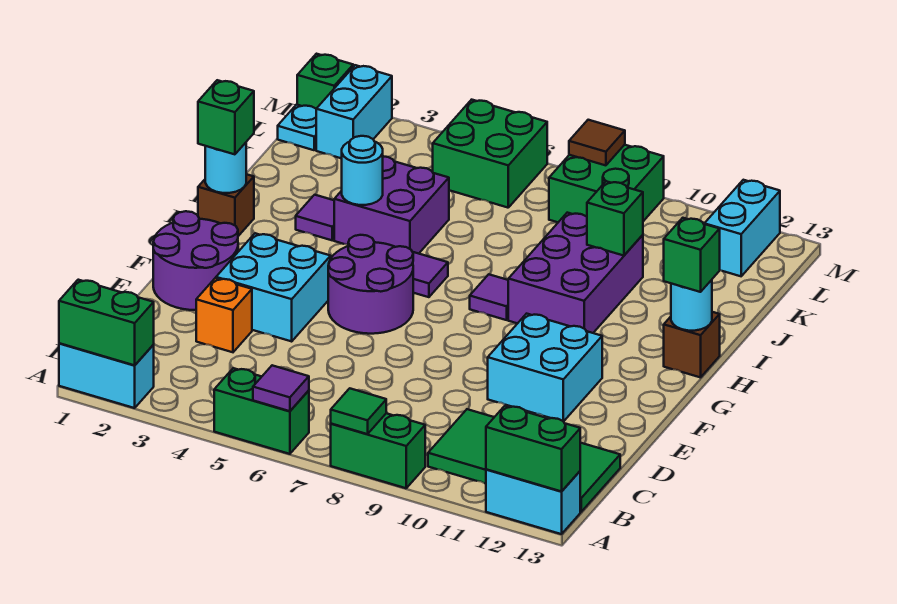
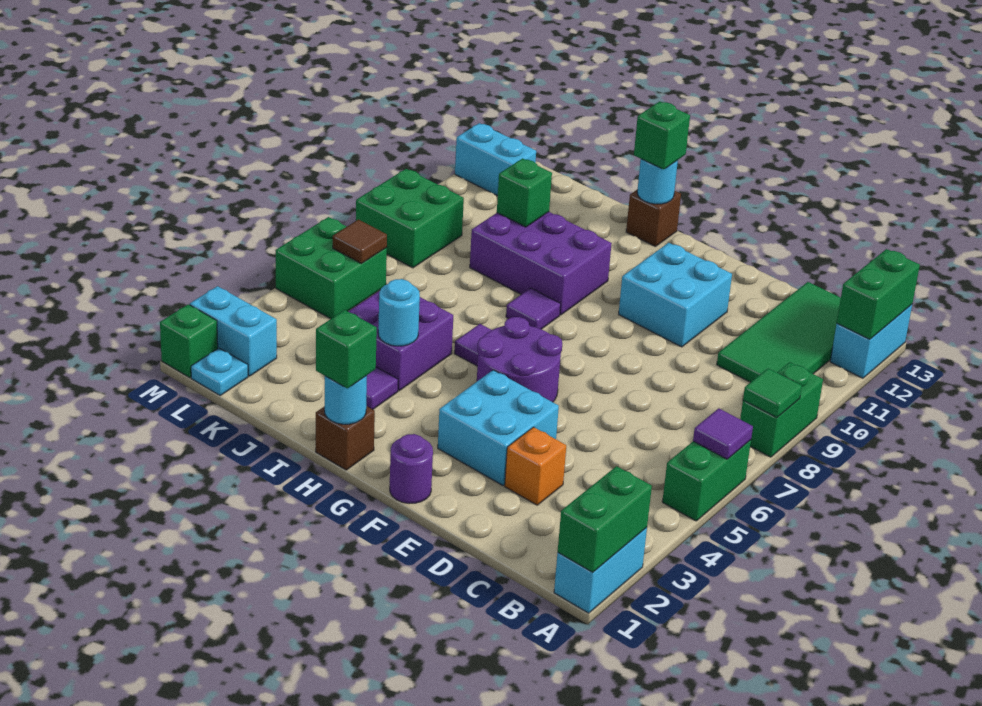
purple 2x2 round brick [153,211,238,310] -> purple 1x1 round brick [390,434,433,503]
brown 1x1 tile [569,120,625,165] -> brown 1x1 tile moved to [333,220,387,264]

